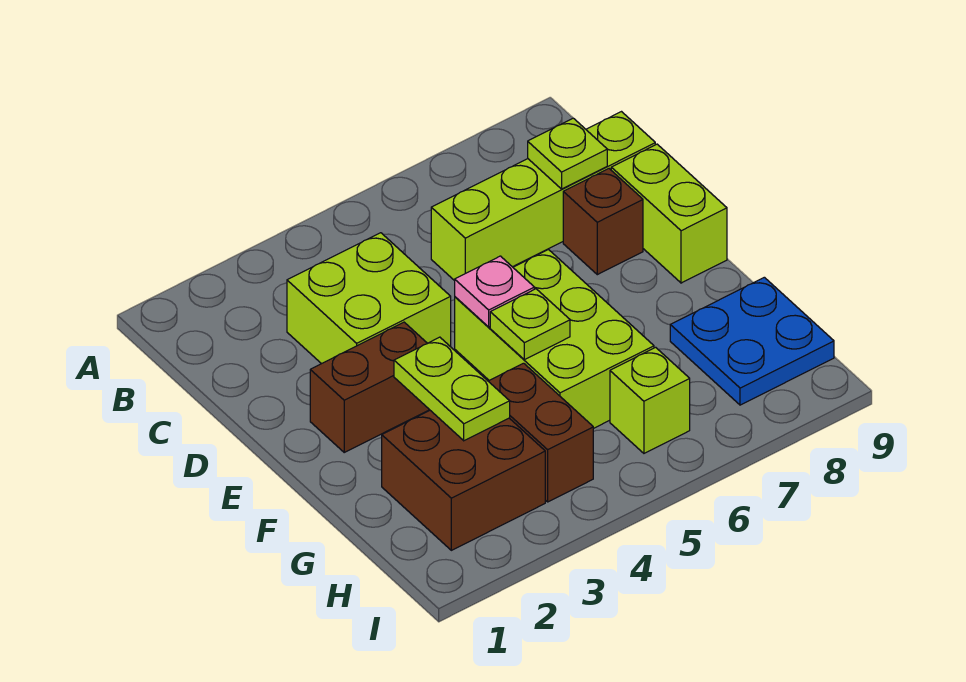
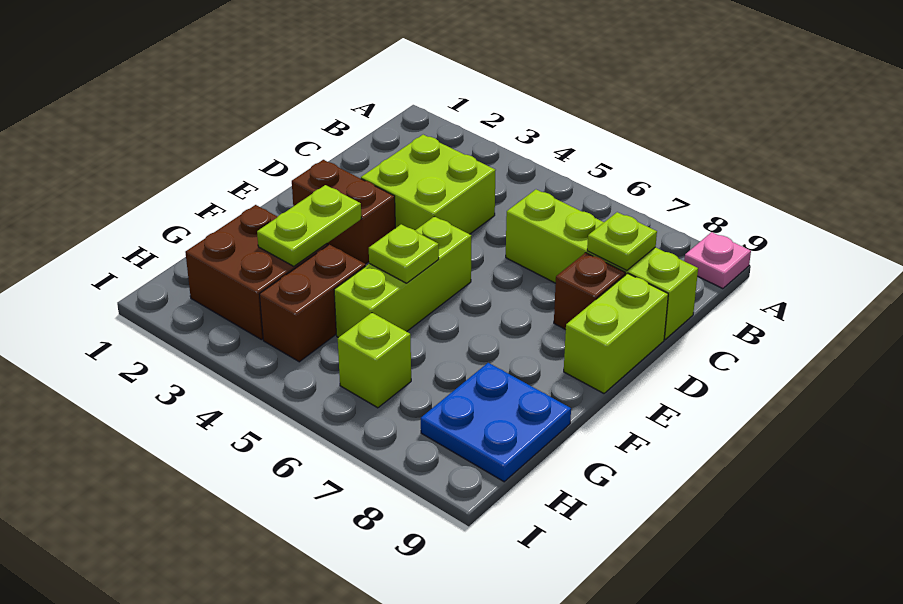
lime 2x3 brick [455,250,654,429] -> lime 1x3 brick [334,217,471,338]
pink 1x1 plate [455,256,534,327] -> pink 1x1 plate moved to [684,232,751,289]

